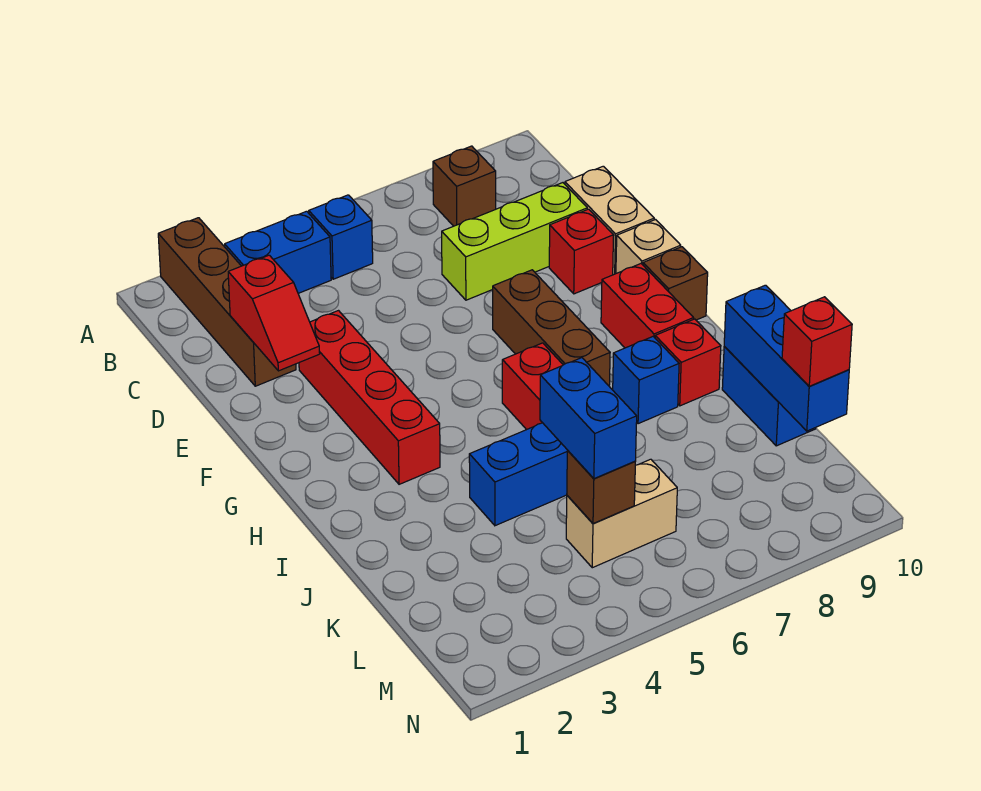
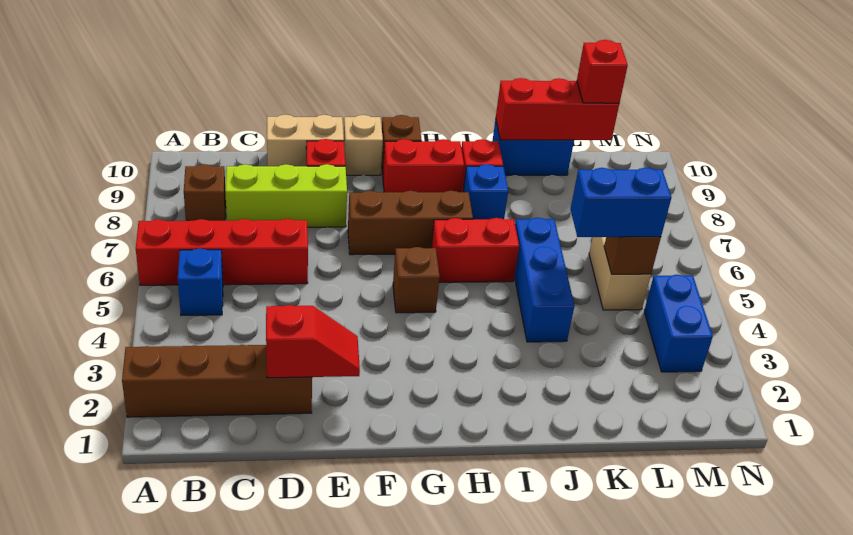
blue 1x2 brick [225,211,331,293] -> blue 1x2 brick moved to [644,275,713,372]
lime 1x3 brick [442,183,587,300] -> lime 1x3 brick turned to [225,164,347,227]
red 1x4 brick [299,311,440,484] -> red 1x4 brick moved to [136,219,308,285]
none -> brown 1x1 brick [393,247,440,313]
blue 1x3 brick [724,285,849,431] -> red 1x3 brick [496,78,619,140]

